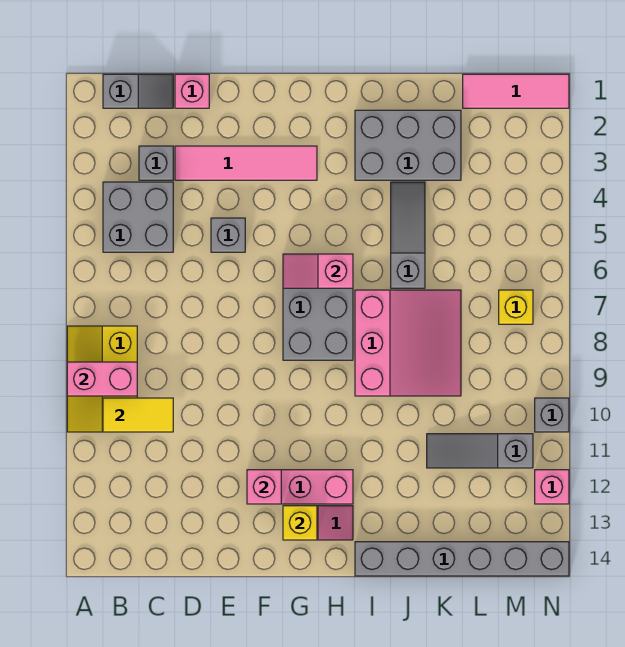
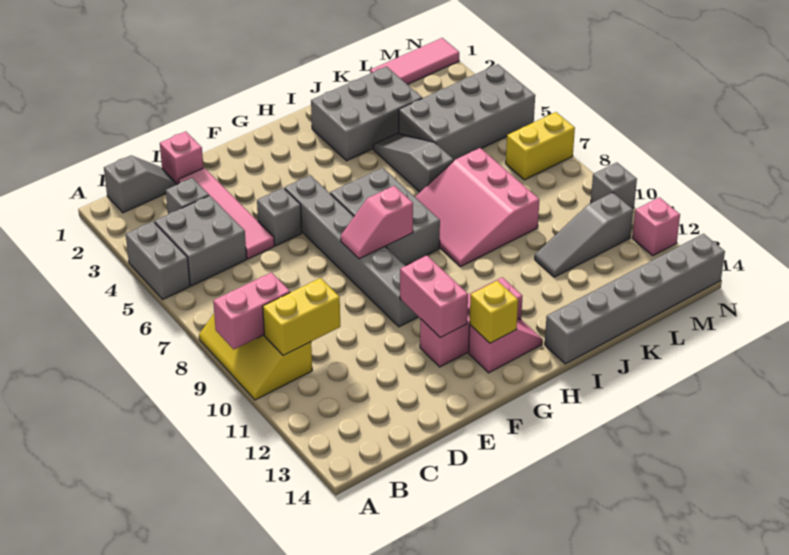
none -> grey 1x2 brick [126,221,190,299]
yellow 1x2 tile [103,398,173,432] -> yellow 1x2 brick [263,278,340,356]
pink 1x4 tile [175,146,317,180] -> pink 1x4 tile turned to [178,168,274,259]
none -> grey 1x6 brick [285,175,418,327]
pink 1x1 brick [247,470,281,504] -> pink 1x2 brick [400,255,468,338]
pink 1x2 slope [283,254,353,288] -> pink 1x2 slope moved to [341,186,413,259]
pink 3x3 slope [355,290,461,396] -> pink 3x3 slope turned to [415,148,539,266]
none -> grey 2x4 brick [399,64,535,161]
yellow 1x1 brick [499,290,533,324] -> yellow 1x2 brick [506,112,575,180]

